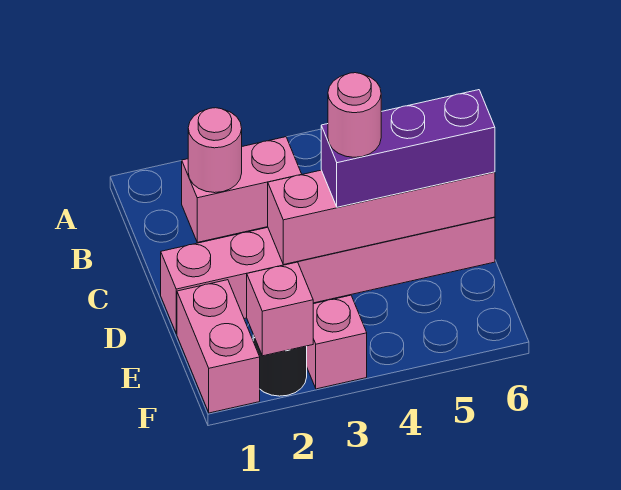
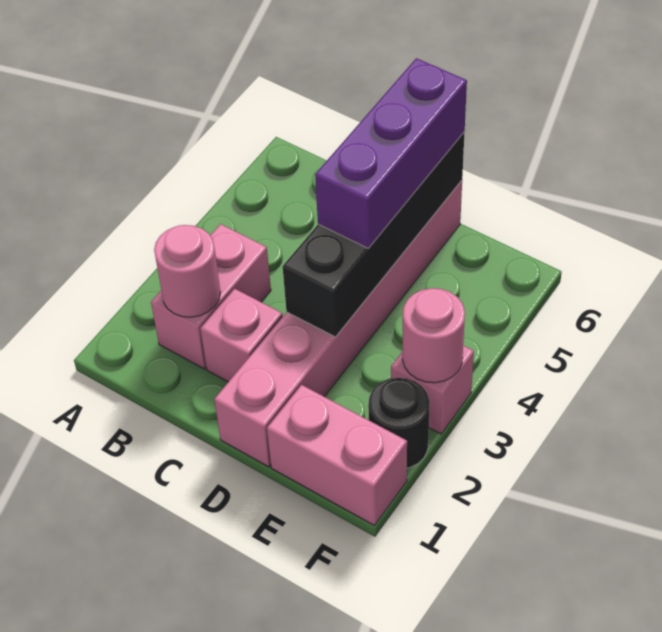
pink 1x4 brick [268,170,495,265] -> black 1x4 brick [283,132,465,337]
pink 1x1 round brick [328,73,381,157] -> pink 1x1 round brick moved to [403,288,465,383]
pink 1x1 brick [247,262,313,356] -> pink 1x1 brick moved to [200,289,283,382]

